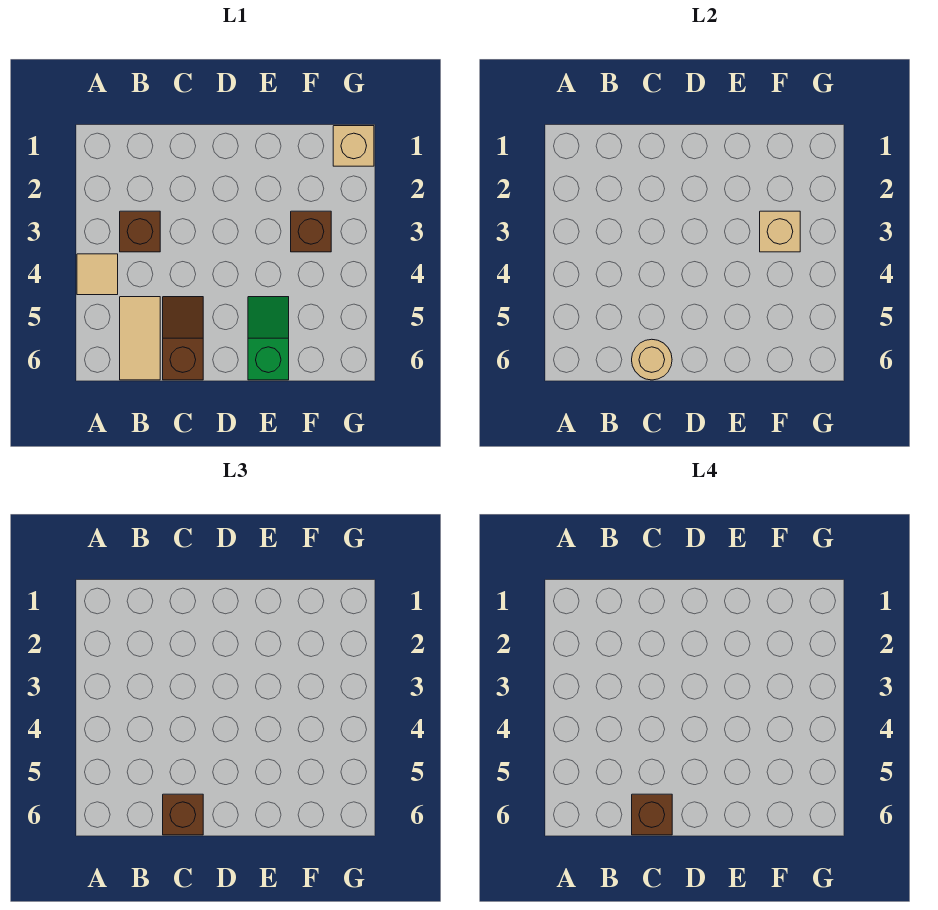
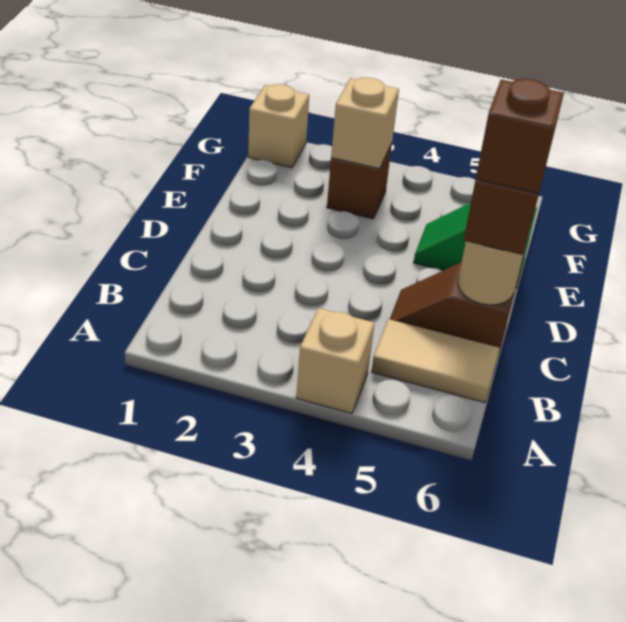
tan 1x1 tile [77,254,118,295] -> tan 1x1 brick [296,308,375,414]
brown 1x1 brick [120,211,160,252] -> none

